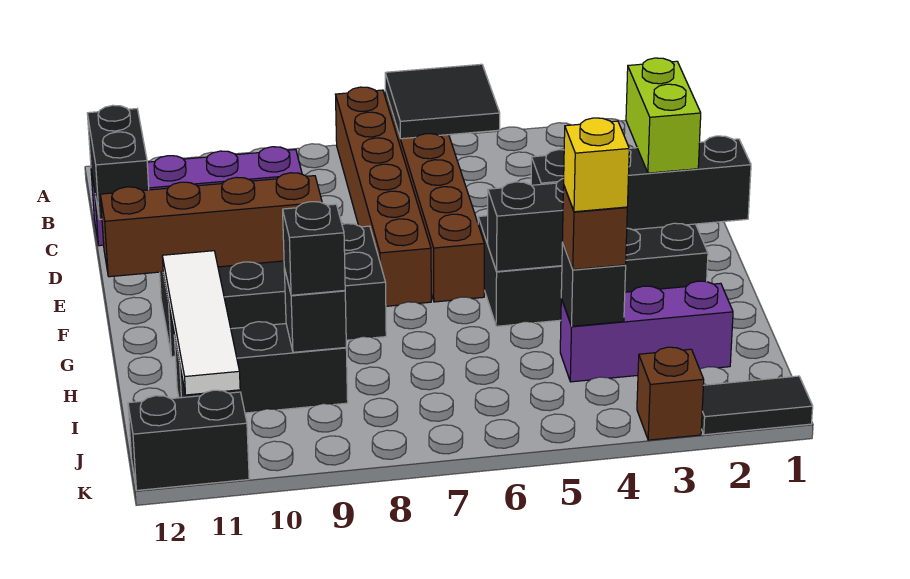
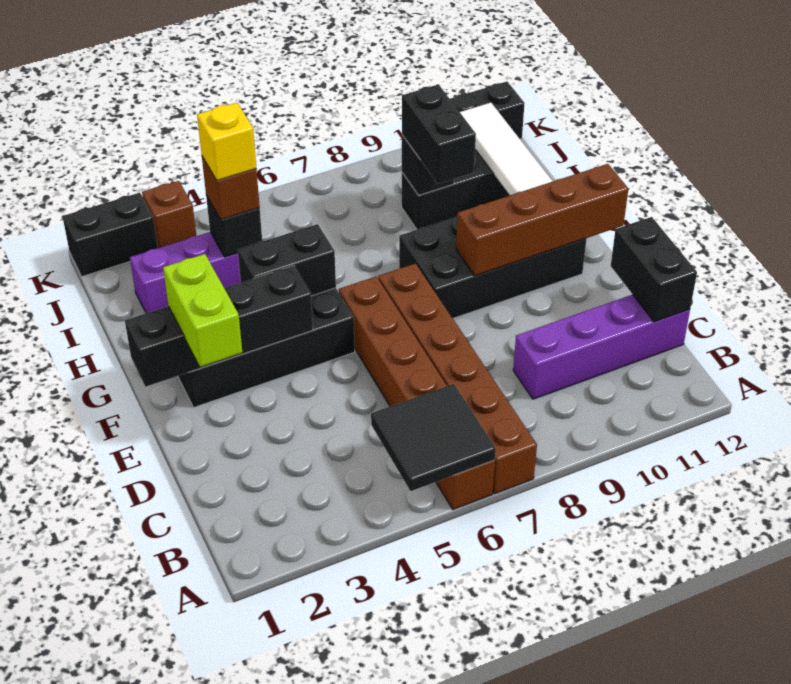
black 1x1 brick [283,202,345,295] -> black 1x2 brick [402,84,476,184]
black 1x2 tile [701,376,813,435] -> black 1x2 brick [62,193,158,276]

